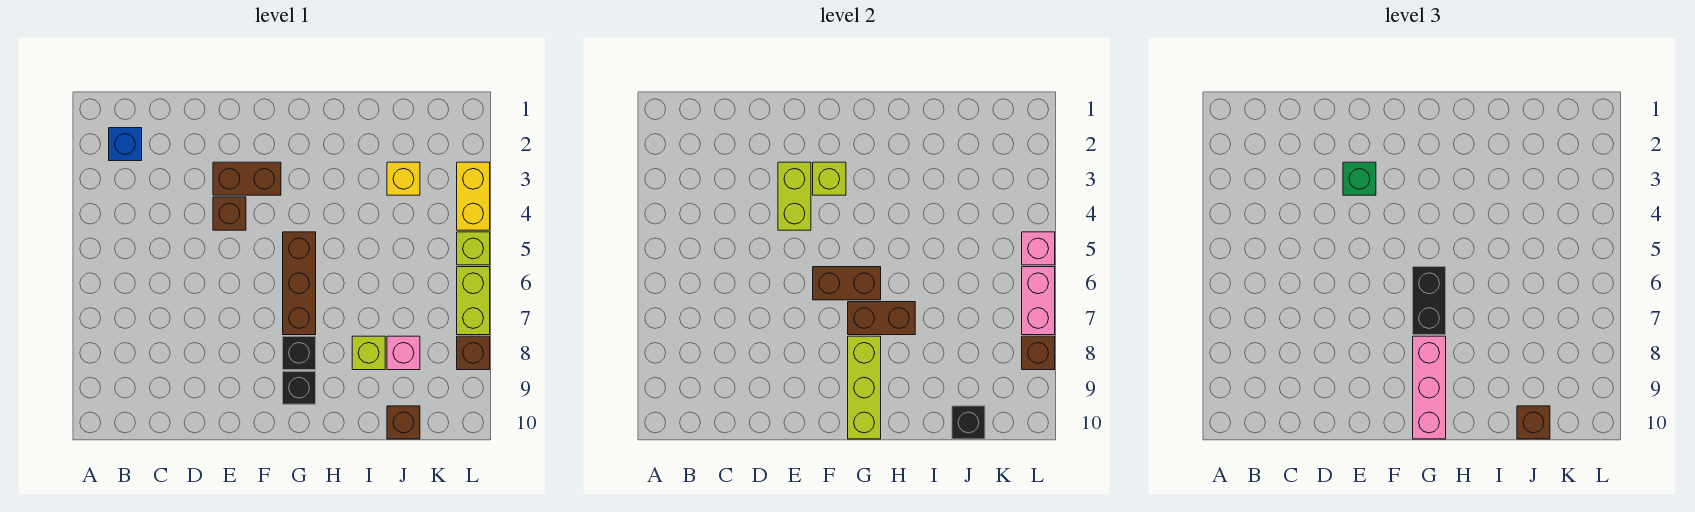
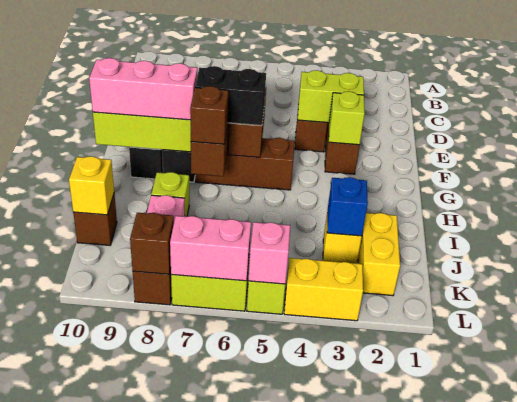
blue 1x1 brick [109,128,142,161] -> blue 1x1 brick moved to [327,177,368,236]
green 1x1 brick [1343,162,1376,195] -> none
none -> yellow 1x2 brick [358,213,400,296]
black 1x1 brick [952,406,985,439] -> yellow 1x1 brick [69,156,114,215]
brown 1x1 brick [1517,406,1550,439] -> brown 1x1 brick moved to [190,86,229,144]

